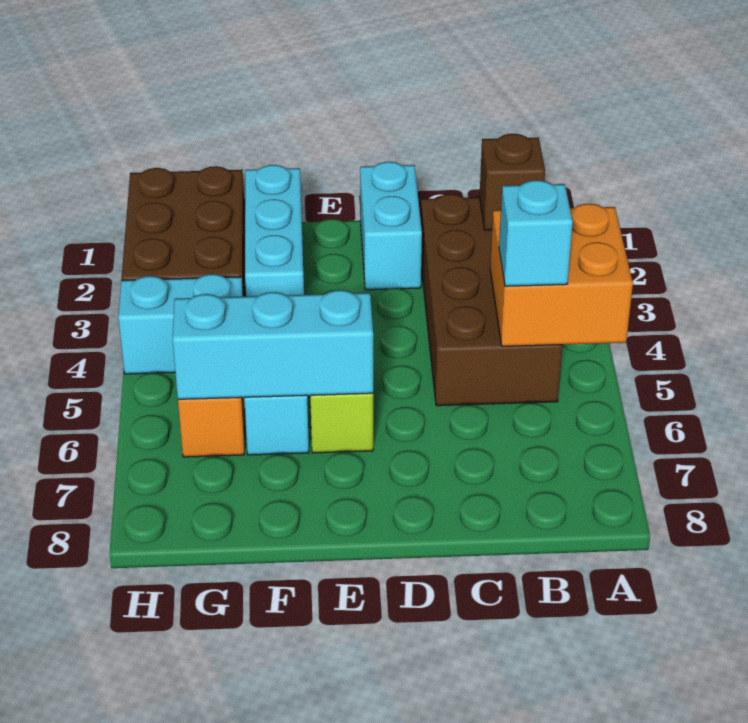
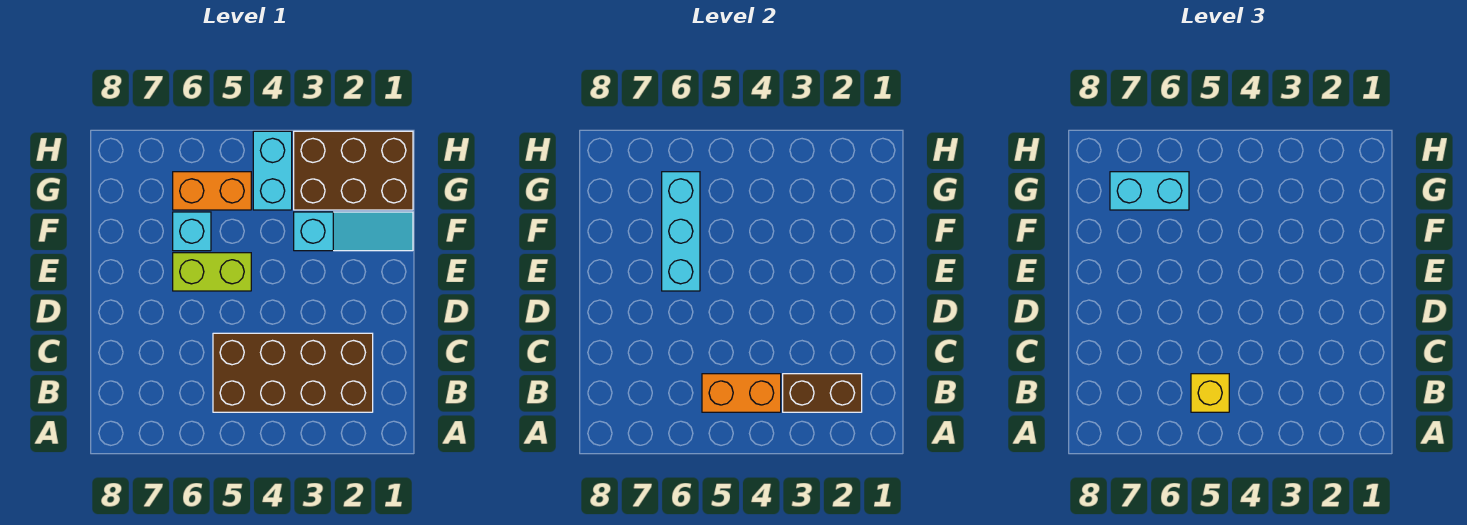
orange 2x2 brick [490,204,633,346] -> orange 1x2 brick [702,374,781,412]
brown 1x1 brick [480,134,545,230] -> brown 1x2 brick [783,374,862,412]
cyan 1x1 brick [499,180,573,286] -> yellow 1x1 brick [1191,374,1229,412]
cyan 1x2 brick [360,162,422,290] -> cyan 1x2 brick moved to [1110,172,1189,210]
cyan 1x3 brick [245,165,304,296] -> cyan 1x3 slope [294,212,413,251]

